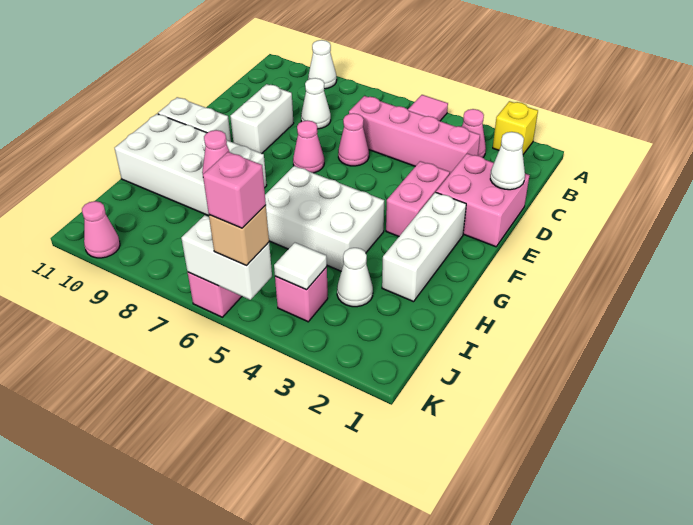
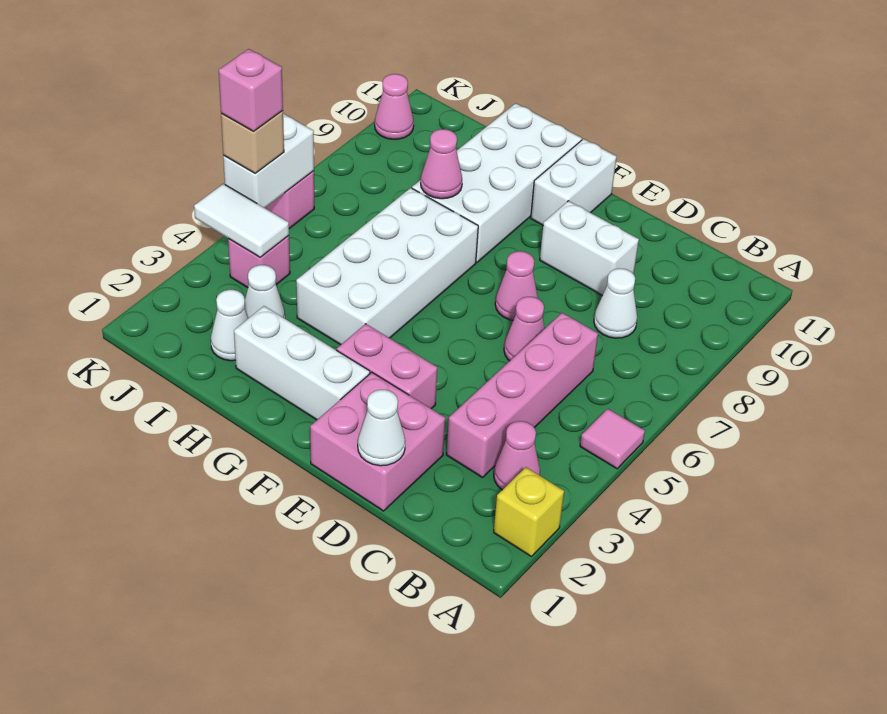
white 1x1 cone [308,40,336,89] -> white 1x1 cone moved to [211,290,248,361]
white 2x3 brick [265,166,384,271] -> white 2x4 brick [296,188,478,345]
white 1x1 tile [274,243,327,290] -> white 1x2 tile [194,184,289,257]

